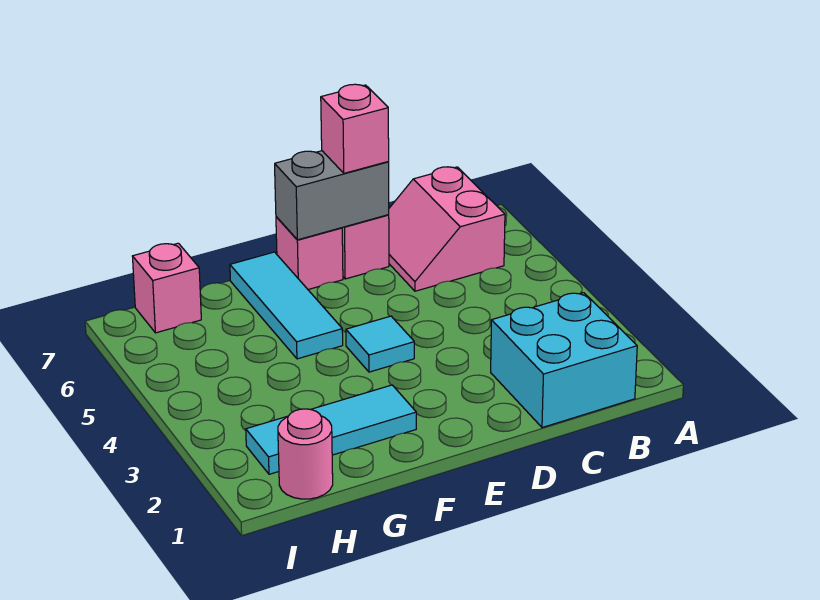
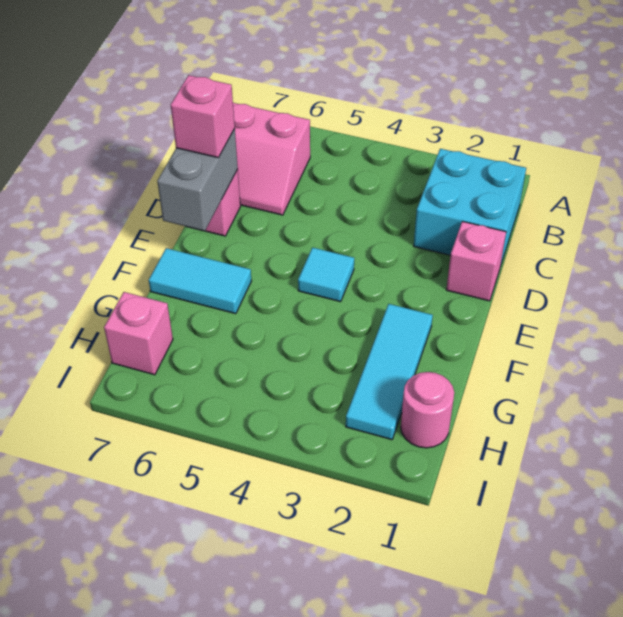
pink 1x1 brick [276,217,343,290] -> pink 1x1 brick moved to [446,221,506,301]
cyan 1x3 tile [230,252,343,359] -> cyan 1x2 tile [149,248,252,314]

